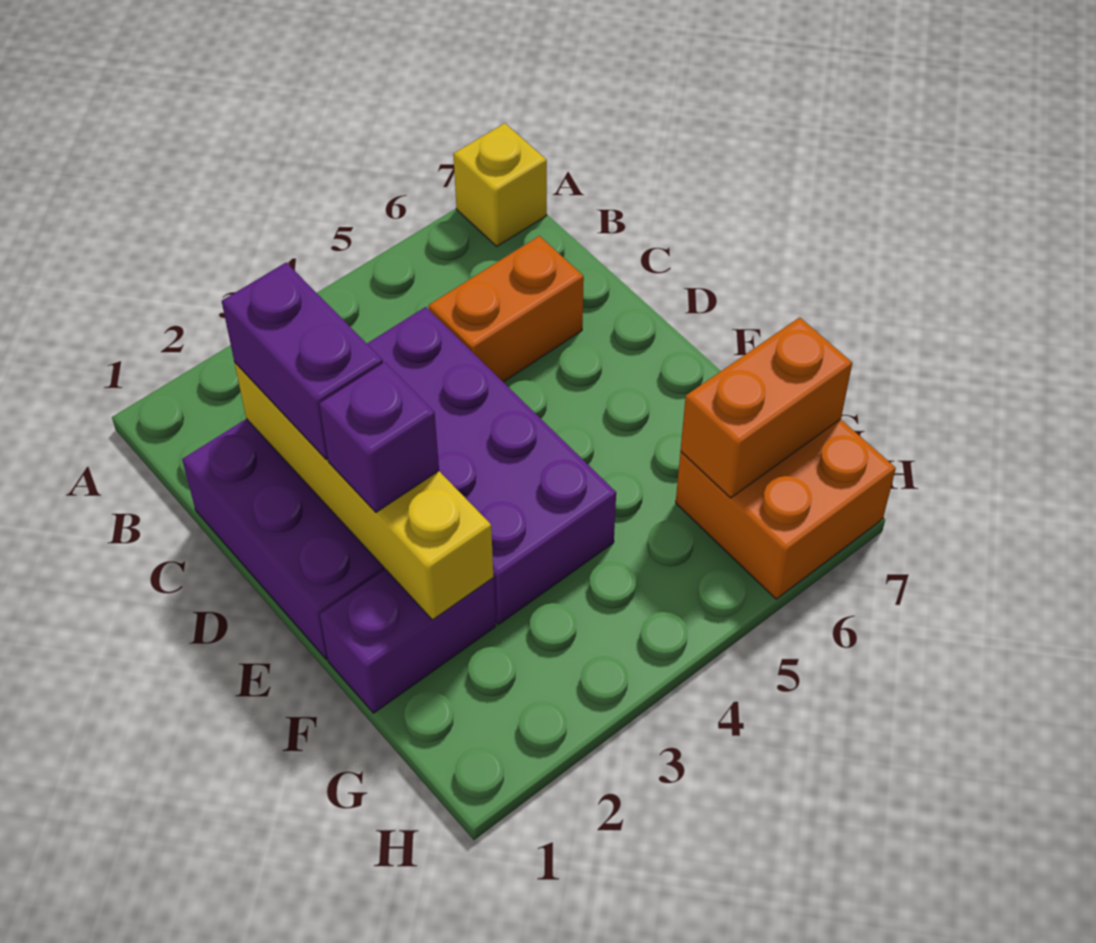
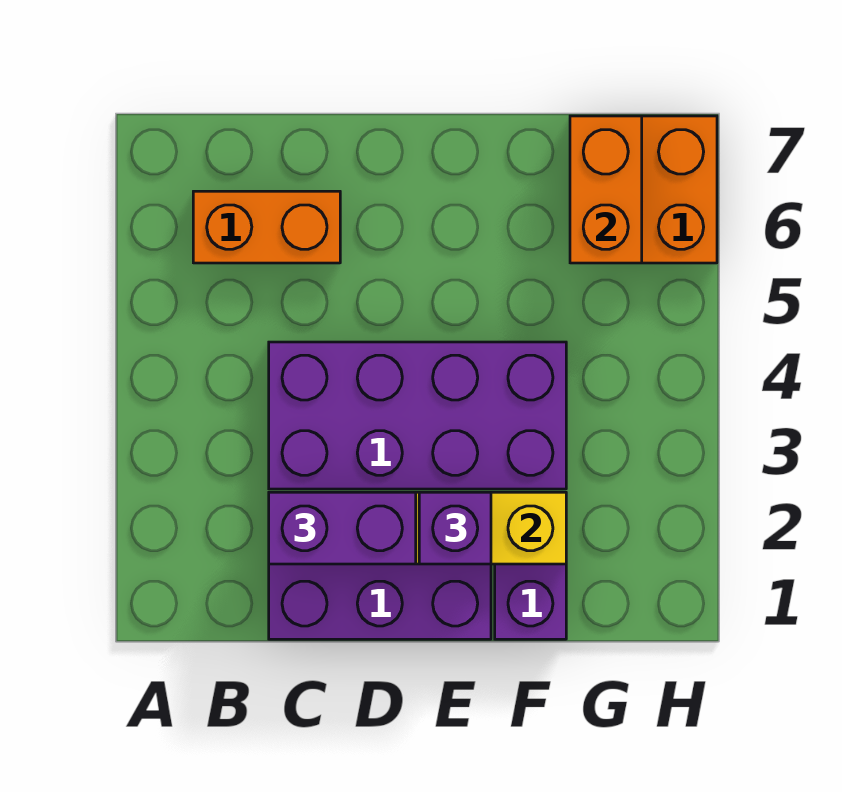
yellow 1x1 brick [453,123,547,246] -> none
orange 1x2 brick [429,236,584,382] -> orange 1x2 brick turned to [193,191,340,263]

